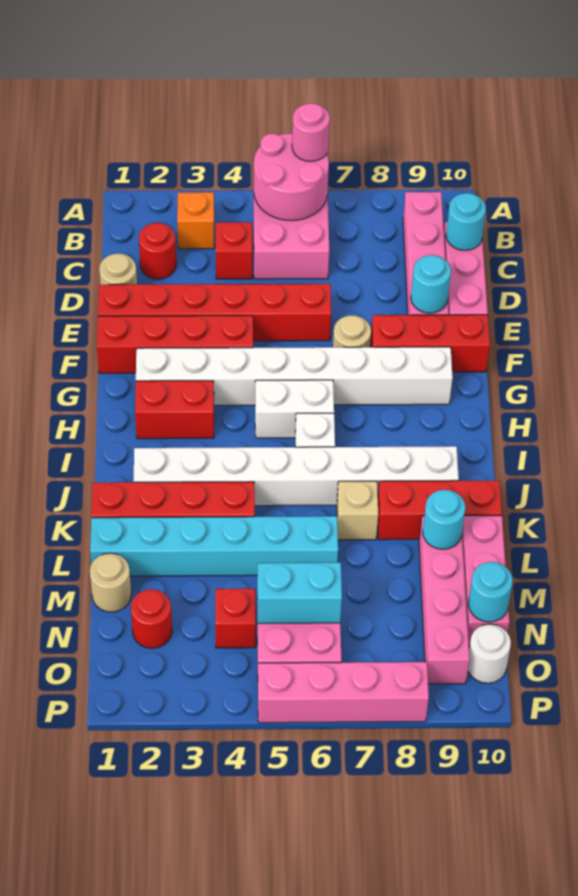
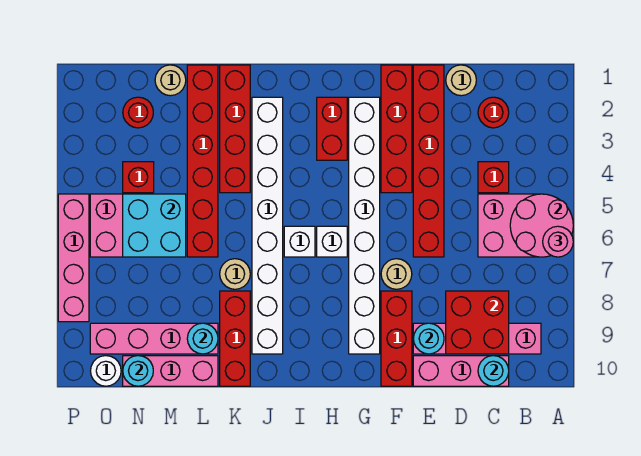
orange 1x1 brick [177,192,214,249] -> none
none -> red 2x2 brick [446,291,509,354]
white 1x2 brick [255,380,334,438] -> white 1x1 brick [317,226,347,257]
tan 1x1 brick [337,481,378,540] -> tan 1x1 round brick [220,259,250,289]
cyan 1x6 brick [90,516,338,576] -> red 1x6 brick [187,65,218,257]
cyan 1x2 brick [257,563,342,624] -> cyan 2x2 brick [123,194,186,257]

